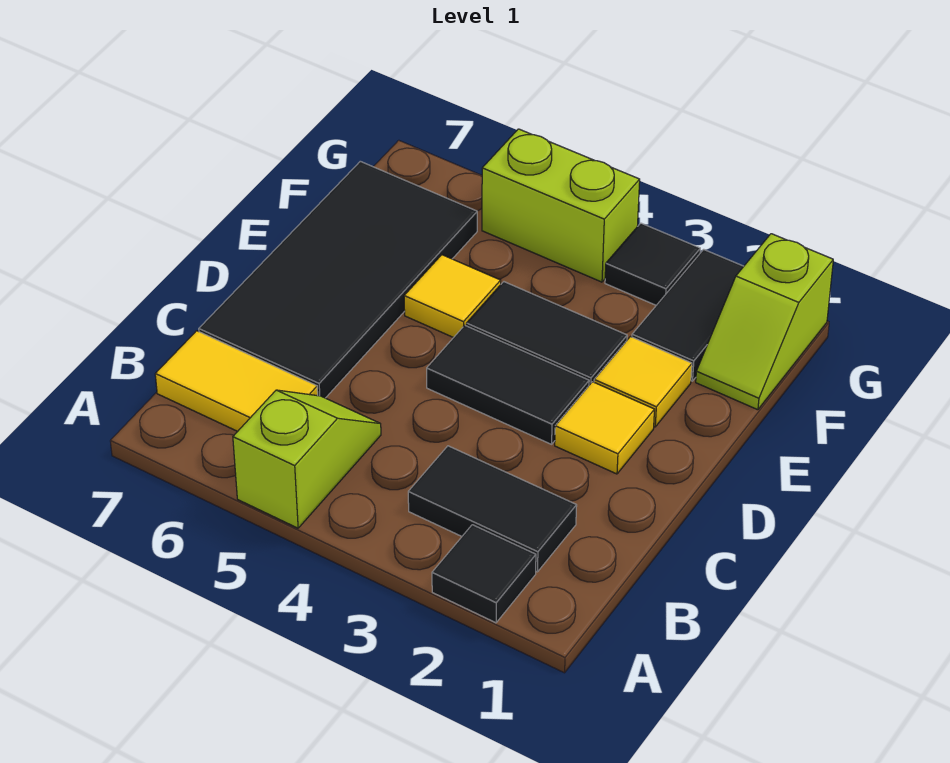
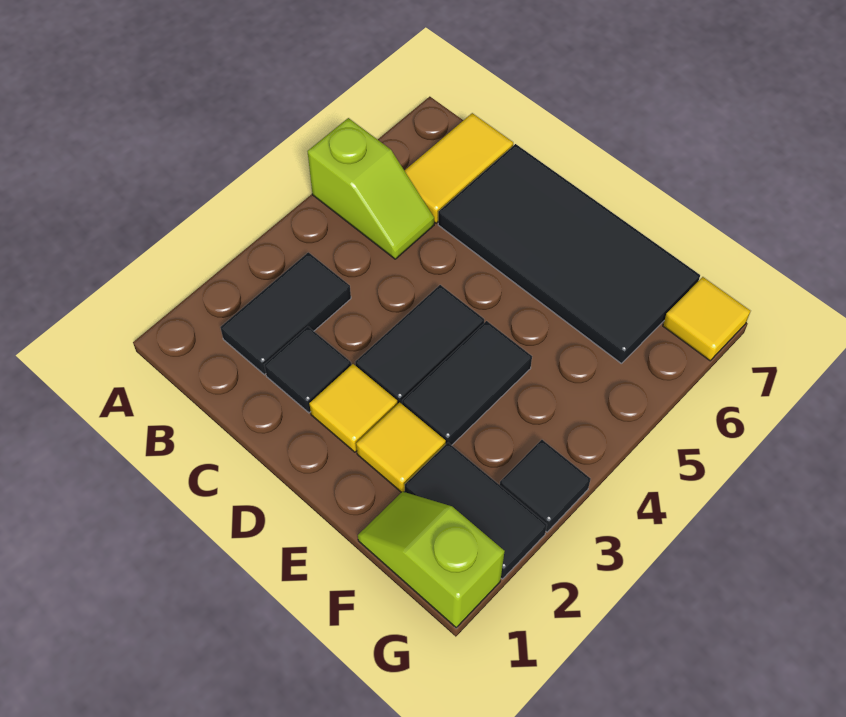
black 1x1 tile [432,525,536,623] -> black 1x1 tile moved to [264,326,351,413]
yellow 1x1 tile [404,255,501,338] -> yellow 1x1 tile moved to [663,277,750,361]
lime 1x2 brick [482,129,640,282] -> none

